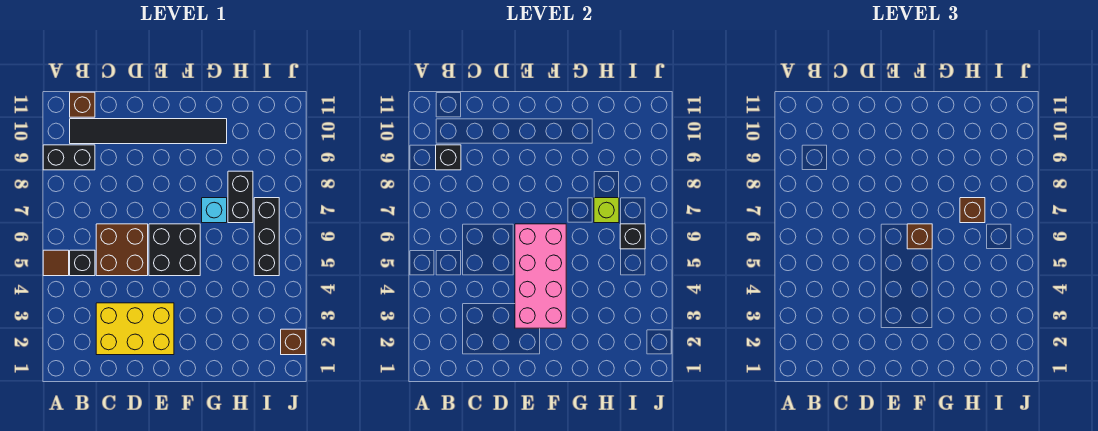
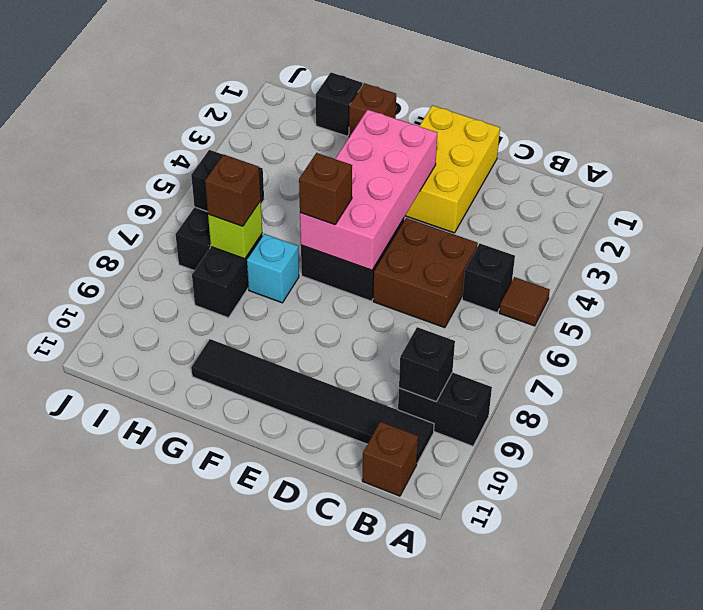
yellow 2x3 brick [96,303,174,355] -> yellow 2x3 brick turned to [405,105,500,233]
none -> black 1x1 brick [316,73,363,136]
brown 1x1 brick [281,329,306,355] -> brown 1x1 brick moved to [349,83,396,137]

